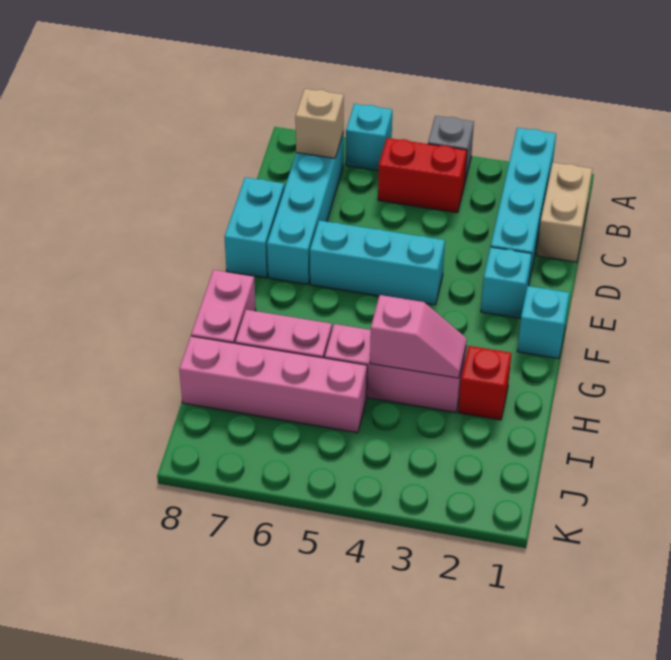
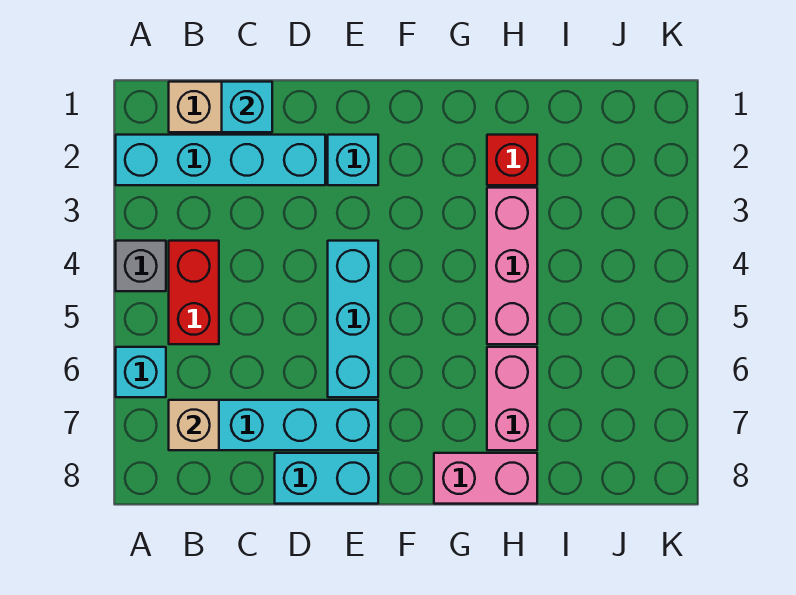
cyan 1x1 brick [517,286,570,359] -> cyan 1x1 brick moved to [222,82,272,132]
pink 1x2 slope [370,295,467,378] -> none
pink 1x4 brick [179,336,367,433] -> none

